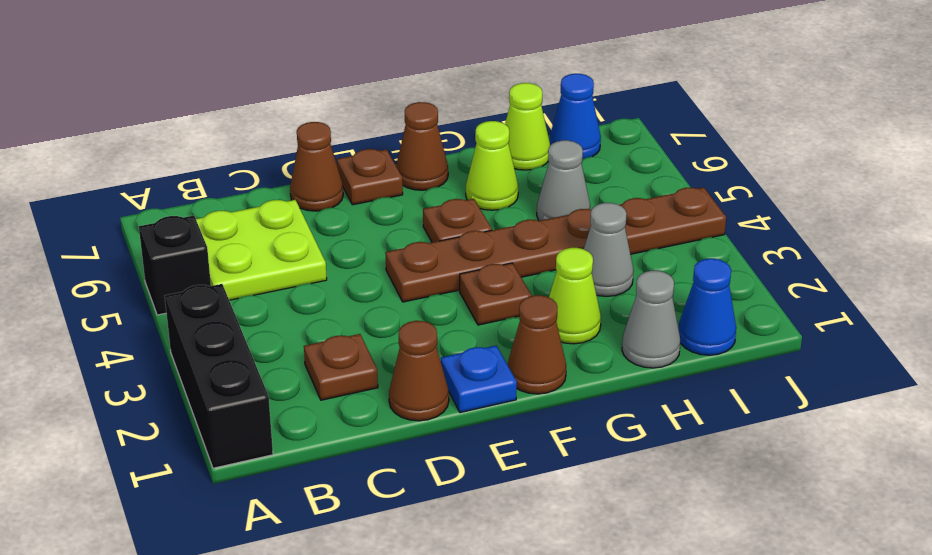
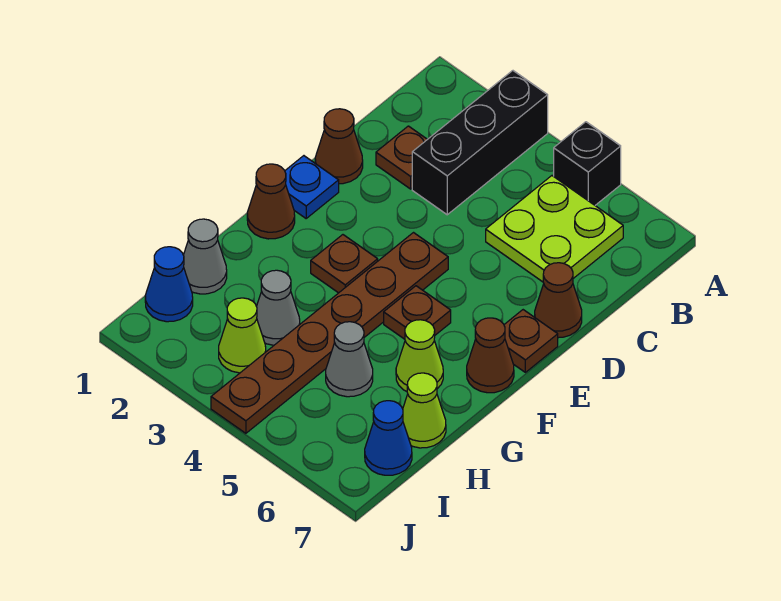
black 1x3 brick [165,284,273,468] -> black 1x3 brick turned to [412,71,548,215]
lime 1x1 cone [549,248,601,344] -> lime 1x1 cone moved to [219,298,266,373]

